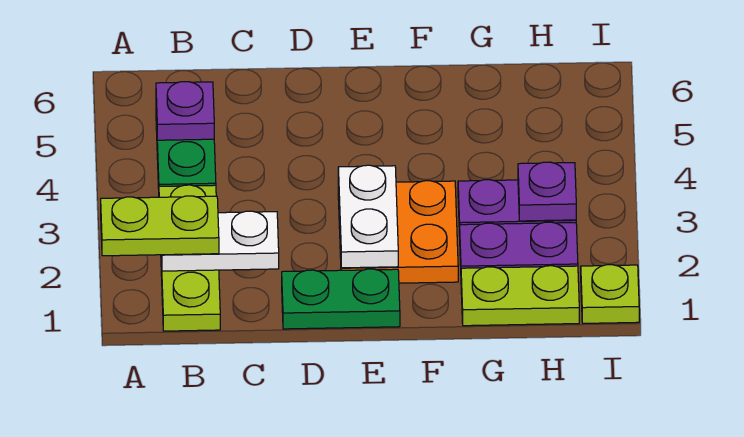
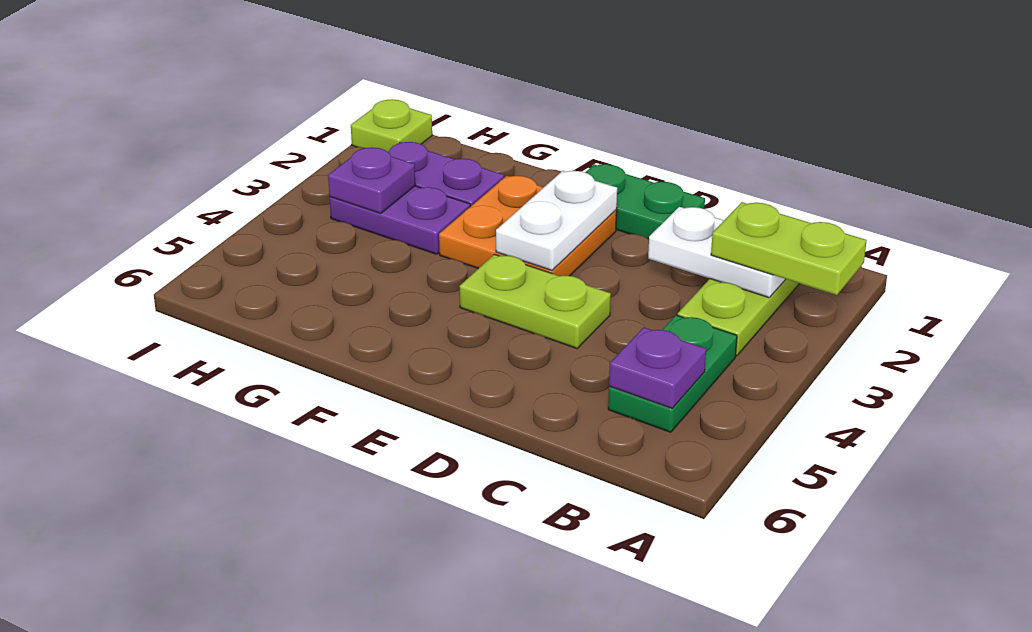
lime 1x2 plate [461,266,579,326] -> lime 1x2 plate moved to [460,254,611,348]

